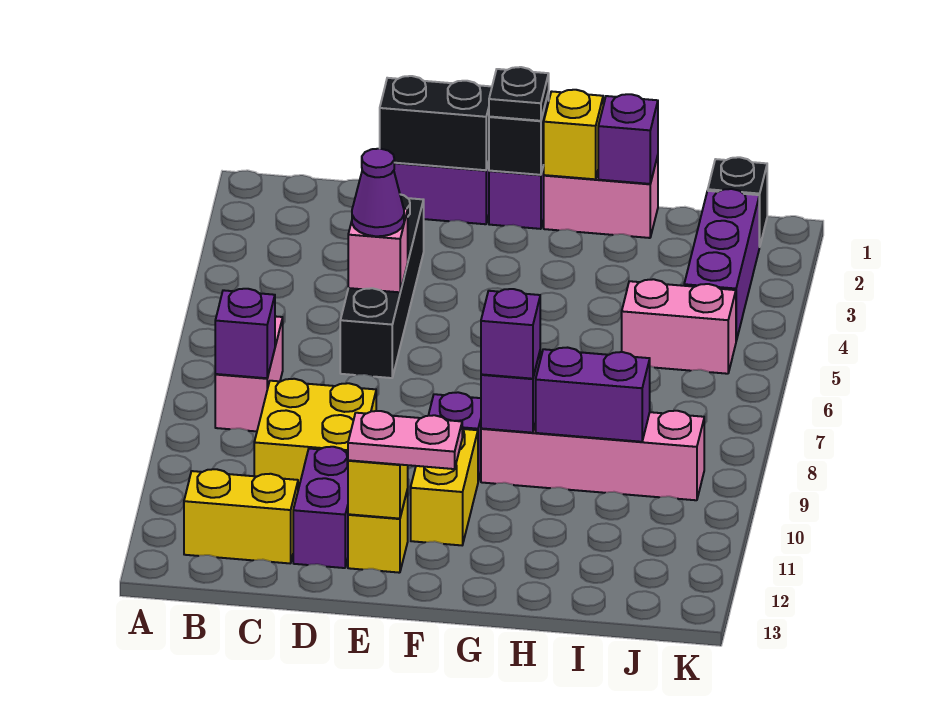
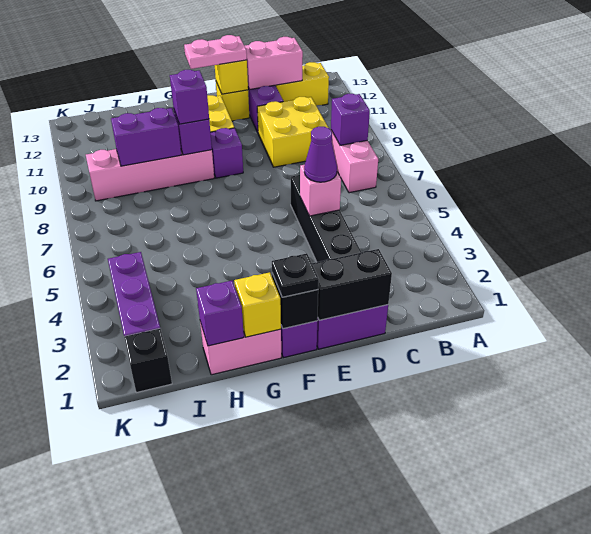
pink 1x2 brick [622,279,736,374] -> pink 1x2 brick moved to [245,37,303,90]

